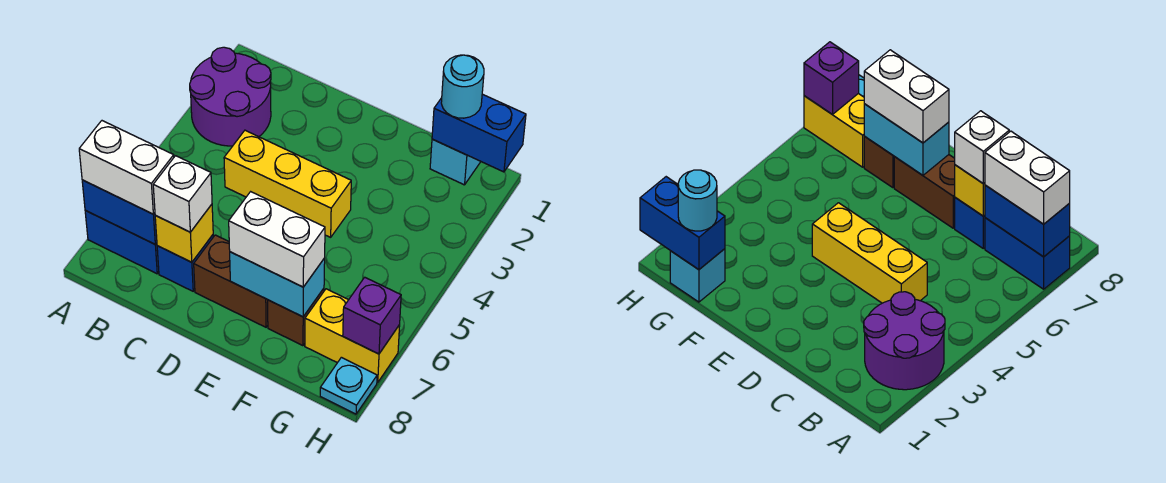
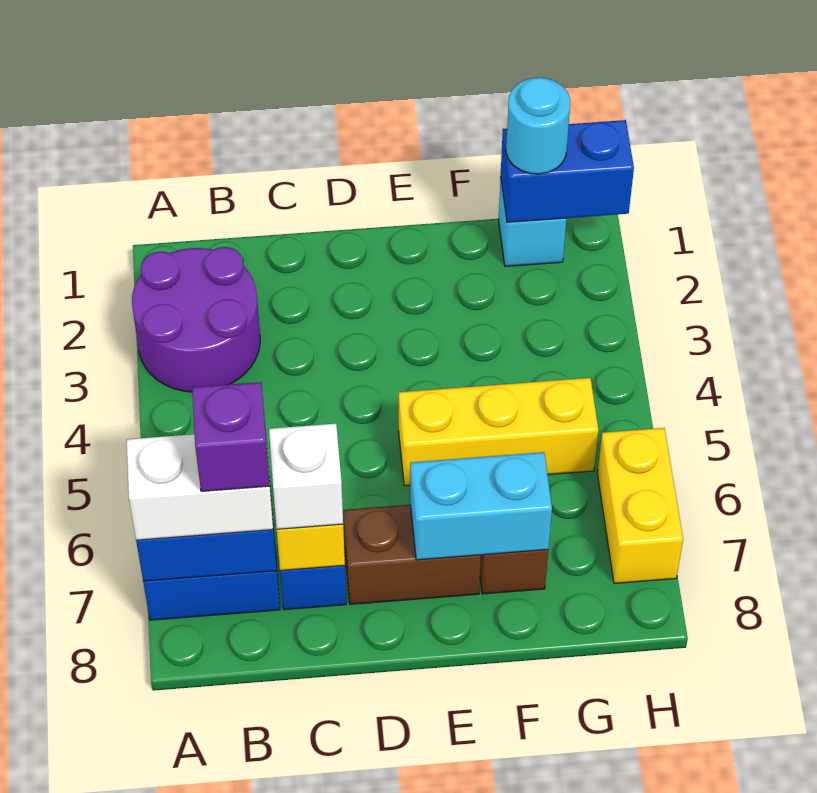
yellow 1x3 brick [224,130,351,237] -> yellow 1x3 brick moved to [399,378,599,486]
white 1x2 brick [229,192,325,287] -> none
yellow 1x2 brick [305,289,400,383] -> yellow 1x2 brick turned to [597,428,683,584]
purple 1x1 brick [343,277,401,354] -> purple 1x1 brick moved to [192,382,270,491]
cyan 1x1 plate [320,357,377,414] -> none

